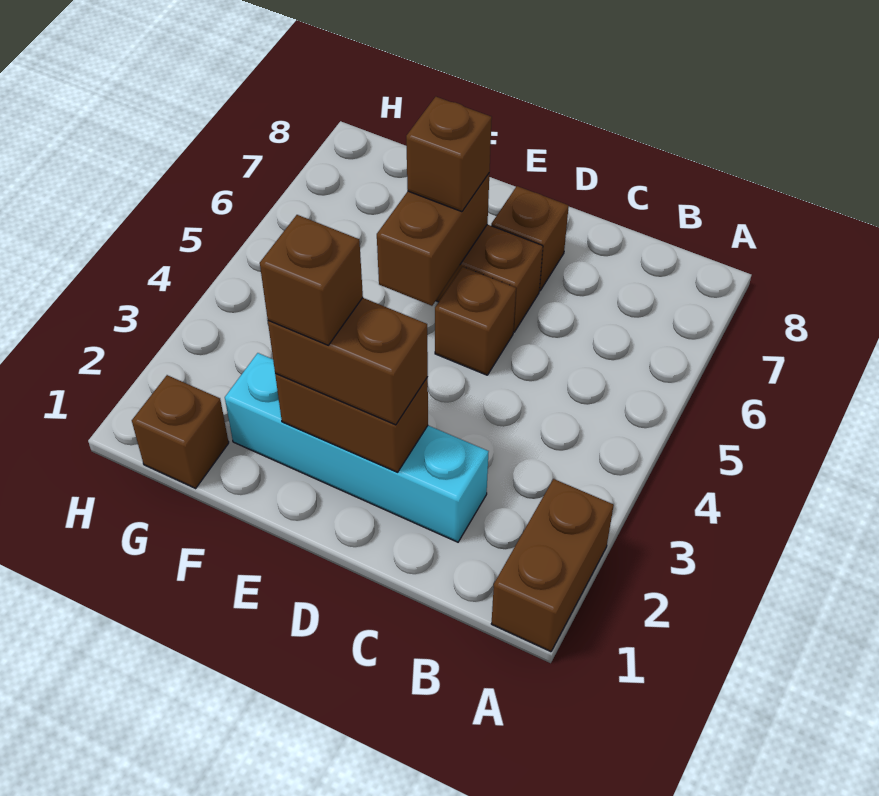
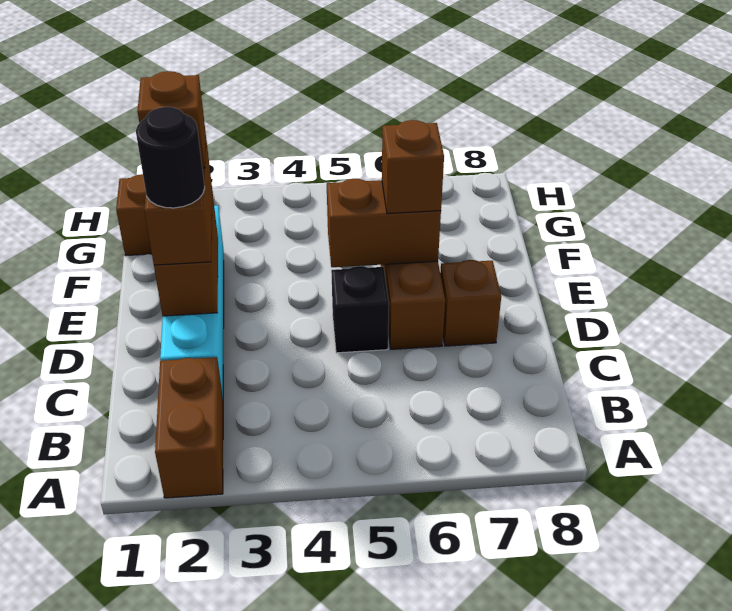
brown 1x2 brick [491,479,614,652] -> brown 1x2 brick turned to [155,357,223,498]
none -> black 1x1 round brick [136,107,205,208]
brown 1x1 brick [435,267,516,375] -> black 1x1 brick [331,266,389,353]

